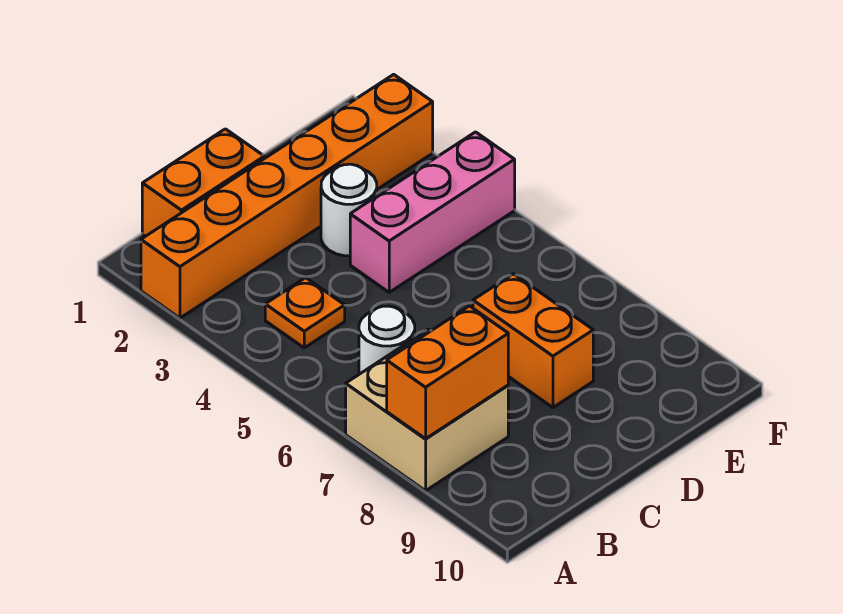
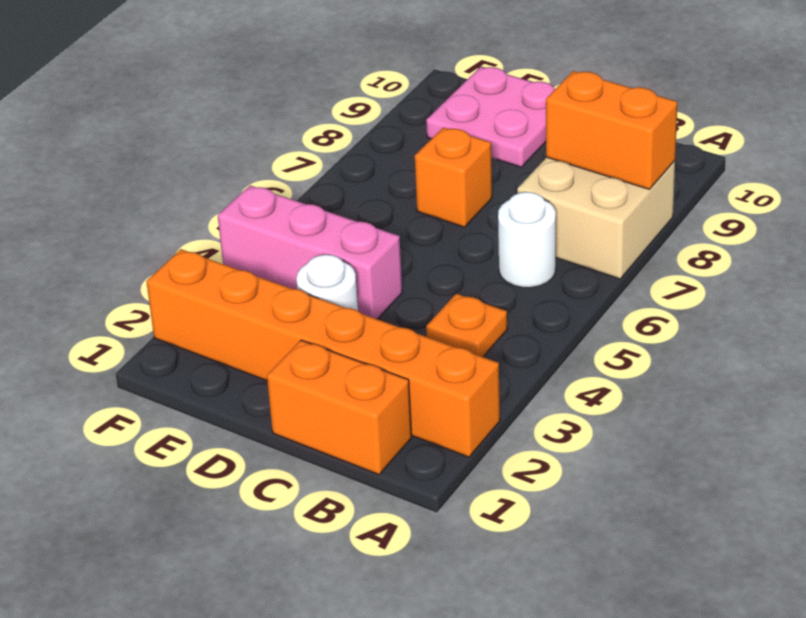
orange 1x2 brick [473,274,593,407] -> orange 1x1 brick [415,127,492,227]
none -> pink 2x2 plate [426,67,555,167]

